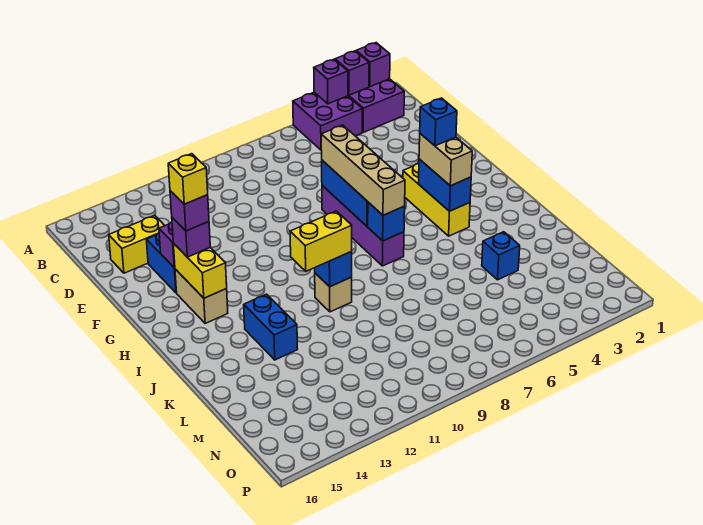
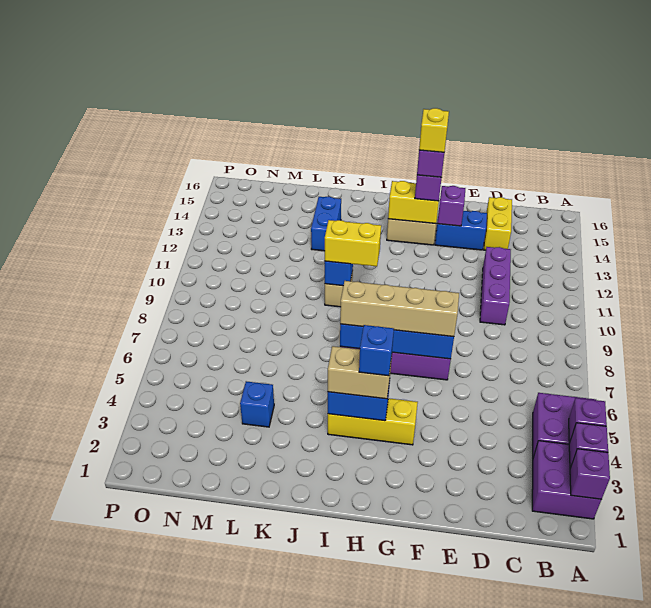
none -> purple 1x3 brick [480,247,511,325]
yellow 1x2 brick [290,211,352,271] -> yellow 1x2 brick turned to [325,220,381,267]
blue 1x2 brick [244,294,298,360] -> blue 1x2 brick turned to [311,197,341,251]

